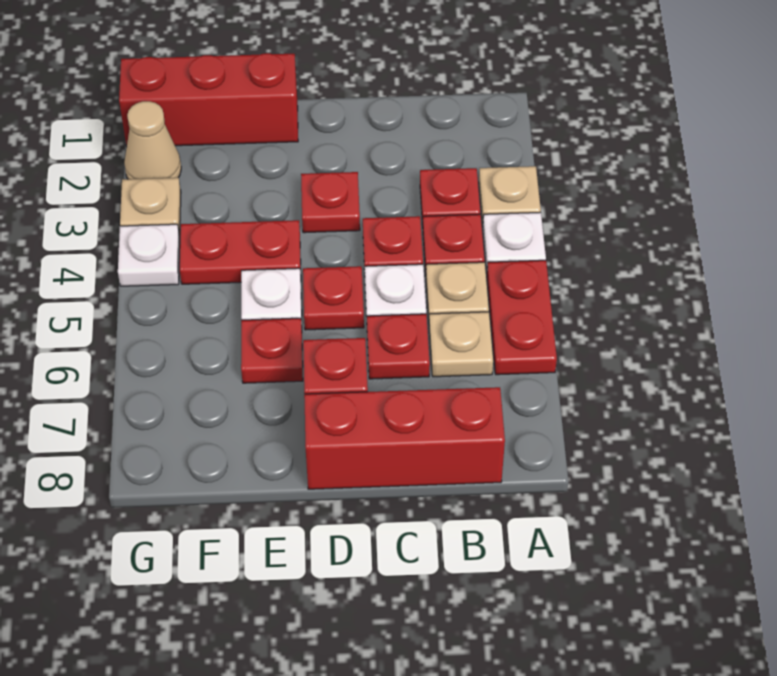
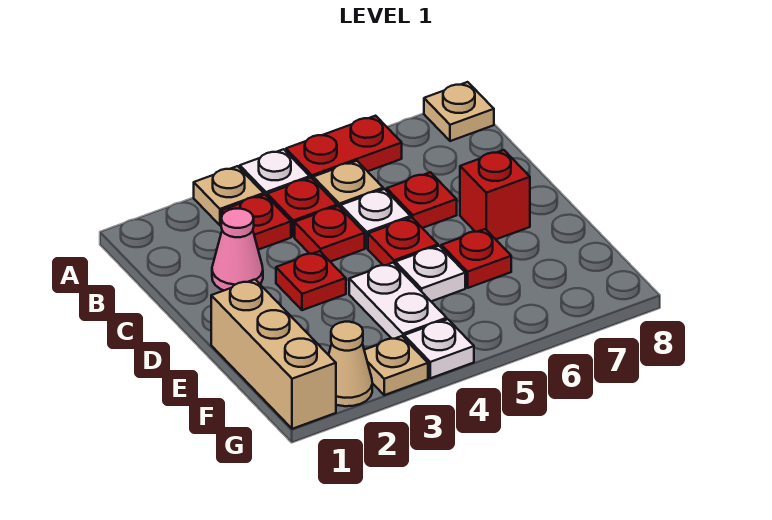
tan 1x1 plate [429,312,493,377] -> tan 1x1 plate moved to [424,82,494,141]
red 1x3 brick [304,387,505,489] -> none
none -> pink 1x1 cone [212,209,263,290]
red 1x3 brick [119,53,298,147] -> tan 1x3 brick [211,279,336,429]
red 1x2 plate [180,220,301,284] -> white 1x2 plate [349,263,447,339]

